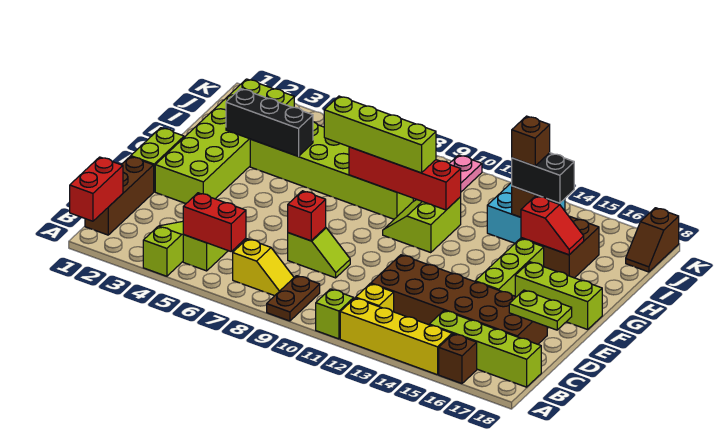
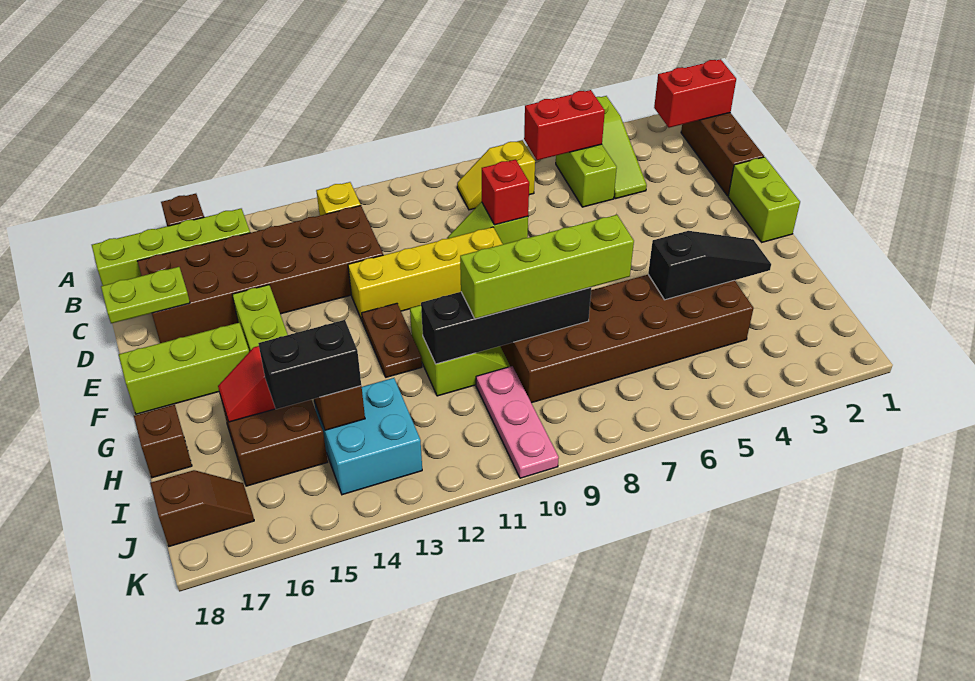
red 1x2 brick [70,157,123,221] -> red 1x2 brick turned to [654,59,736,128]
brown 1x2 plate [267,276,320,321] -> brown 1x2 plate moved to [362,303,422,377]
lime 1x1 brick [316,289,354,339] -> none
yellow 1x4 brick [340,298,452,375] -> yellow 1x4 brick moved to [348,227,503,320]
lime 2x6 brick [155,79,294,204] -> none
black 1x3 brick [226,89,313,156] -> black 1x3 slope [648,231,771,300]
lime 2x6 brick [250,122,413,219] -> brown 2x6 brick [500,275,753,403]
red 1x4 brick [349,147,461,210] -> black 1x4 brick [421,287,591,364]
brown 1x1 brick [512,116,550,166] -> brown 1x1 brick moved to [134,405,192,478]
brown 1x2 slope [626,208,679,272] -> brown 1x2 slope turned to [150,470,254,546]

